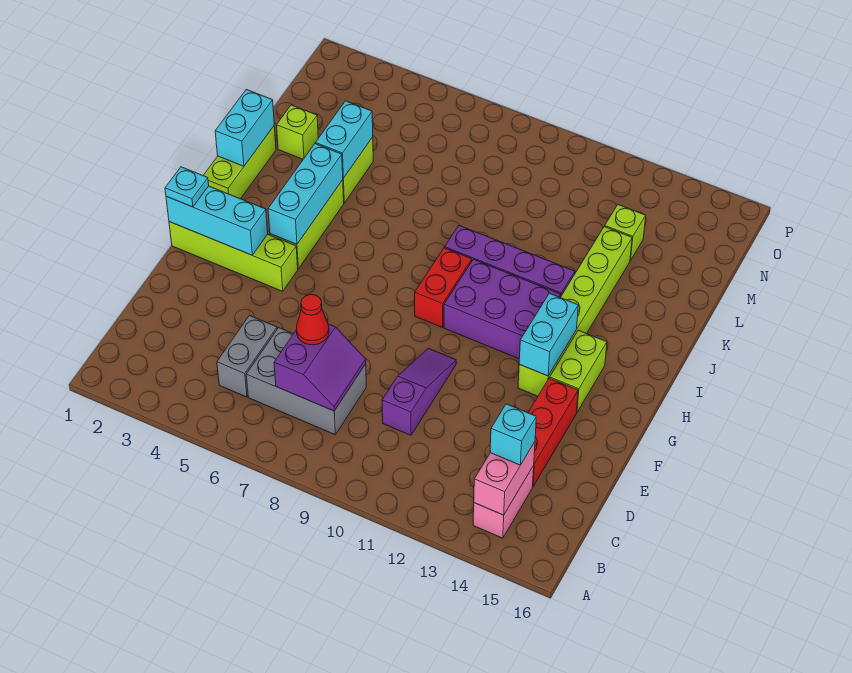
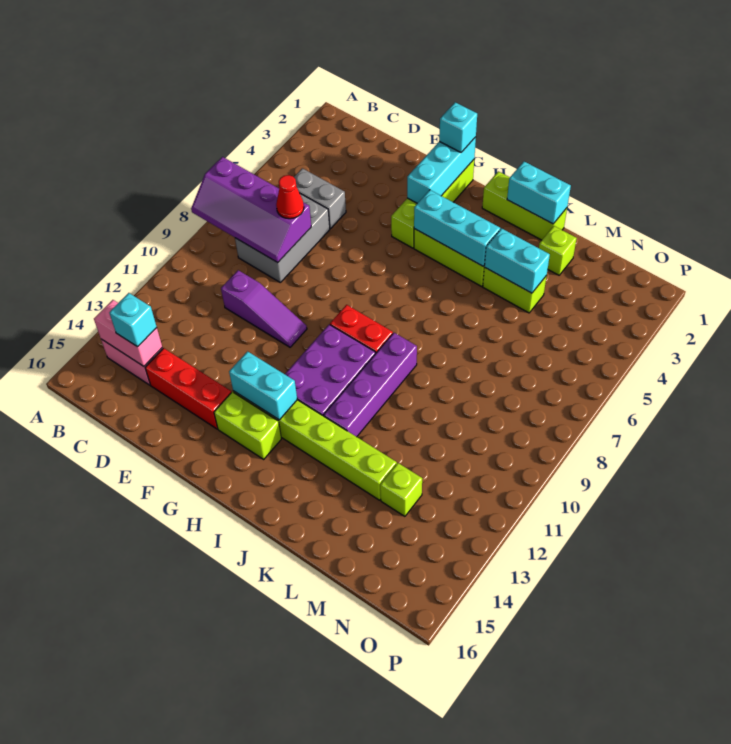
purple 2x2 slope [274,324,366,411] -> purple 2x4 slope [191,157,311,263]
cyan 1x1 plate [165,167,209,207] -> cyan 1x1 brick [439,102,477,152]

